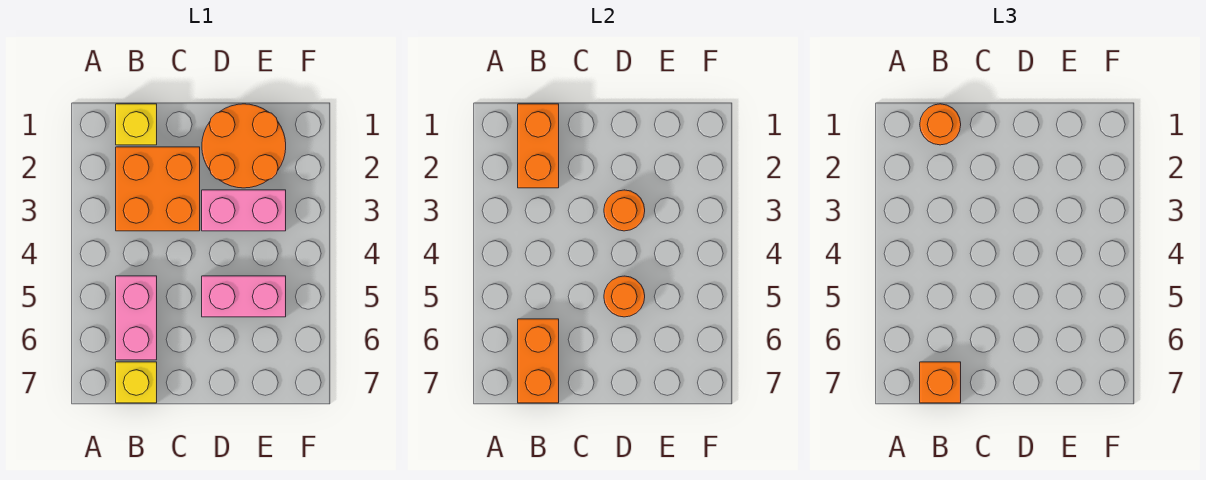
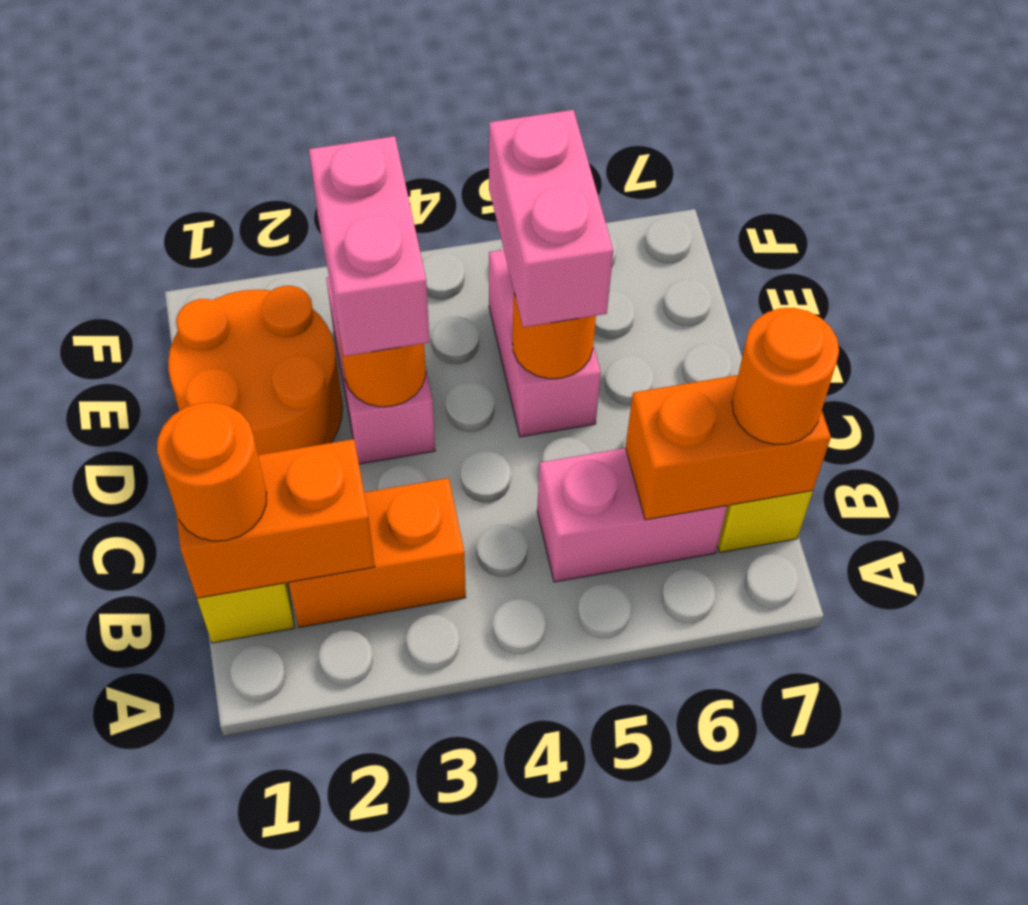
orange 2x2 brick [116,147,200,231] -> orange 1x2 brick [289,478,466,627]
orange 1x1 brick [920,362,961,403] -> orange 1x1 round brick [732,308,839,445]
none -> pink 1x2 brick [309,136,429,356]
none -> pink 1x2 brick [489,110,613,327]

